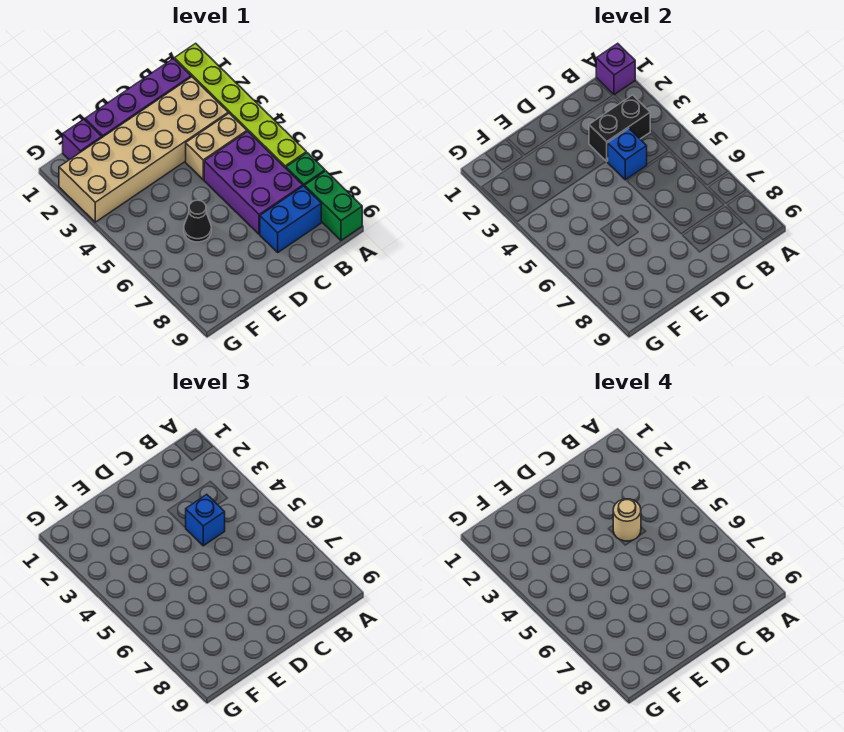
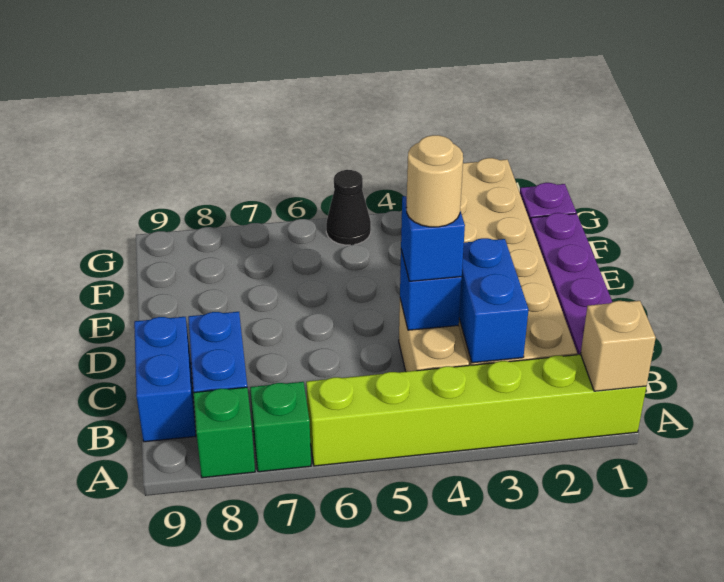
purple 1x1 brick [596,43,635,95] -> tan 1x1 brick [581,301,656,391]
green 1x2 brick [305,171,362,240] -> green 1x1 brick [194,387,255,478]
black 1x2 brick [589,95,650,161] -> blue 1x2 brick [459,238,528,363]
purple 2x3 brick [204,131,303,234] -> none
none -> blue 1x2 brick [134,317,196,442]
black 1x1 cone [184,200,211,242] -> black 1x1 cone moved to [326,170,371,245]

